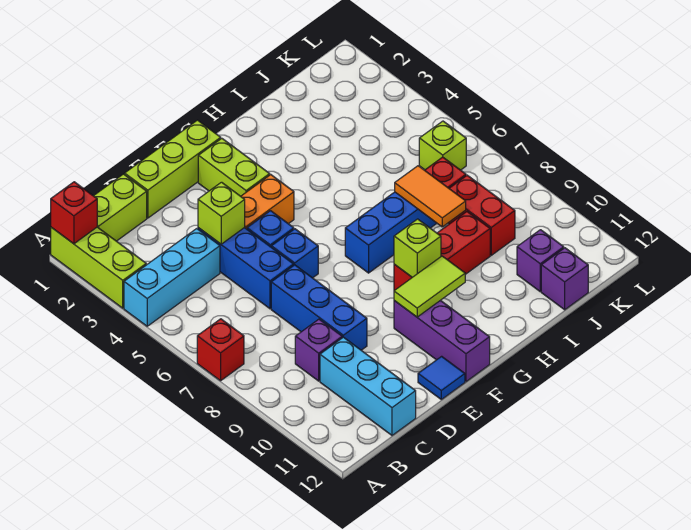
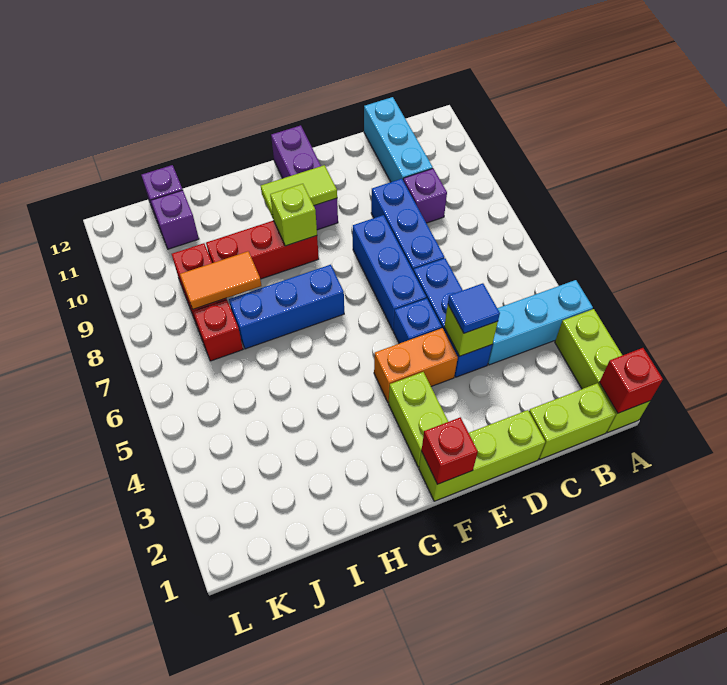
red 1x1 brick [197,319,244,381] -> red 1x1 brick moved to [421,417,478,484]
blue 1x1 brick [272,229,318,278] -> blue 1x3 brick [353,215,426,330]
blue 1x1 tile [418,356,465,399] -> blue 1x1 tile moved to [448,283,500,333]
orange 1x2 tile [395,166,466,227] -> orange 1x2 tile turned to [180,251,261,309]
lime 1x1 brick [419,121,466,170] -> none

